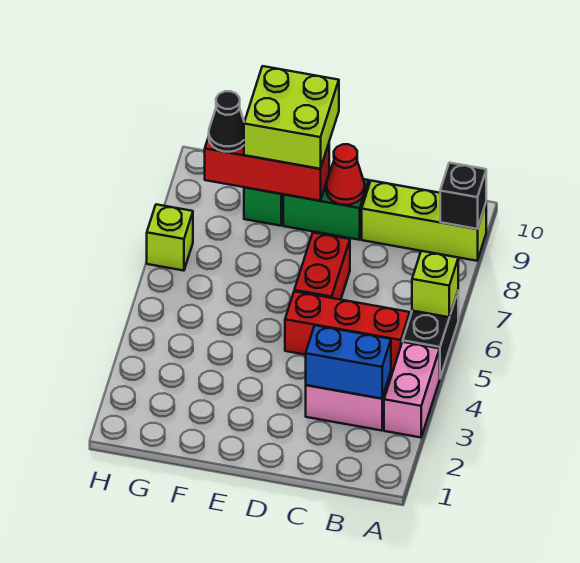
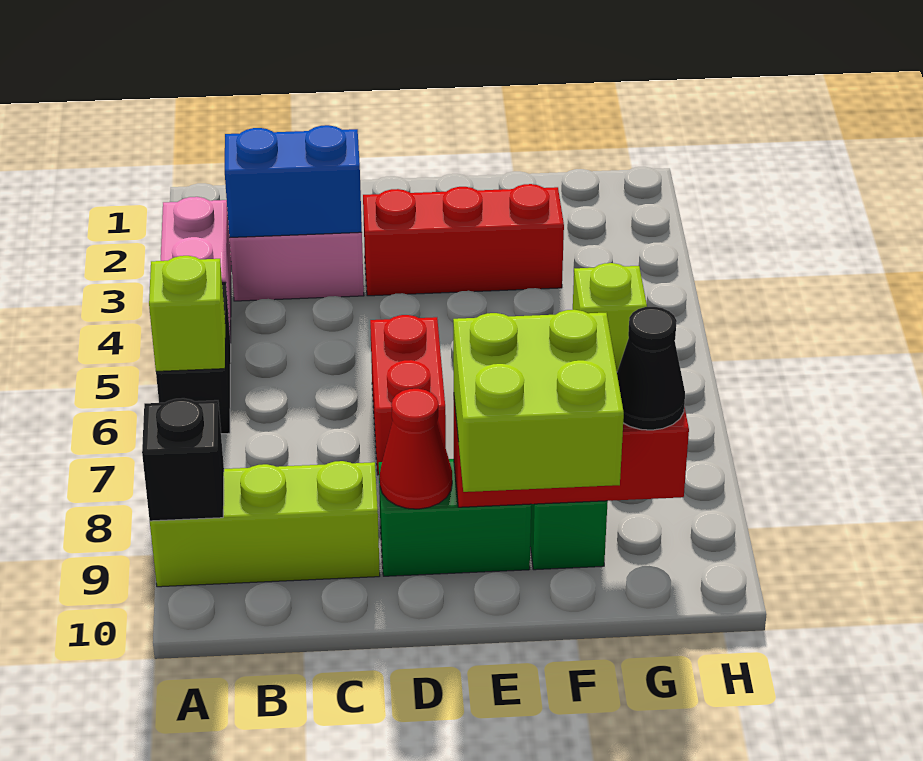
red 1x3 brick [285,291,410,370] -> red 1x3 brick moved to [363,184,564,296]
lime 1x1 brick [147,204,193,271] -> lime 1x1 brick moved to [573,263,647,371]

